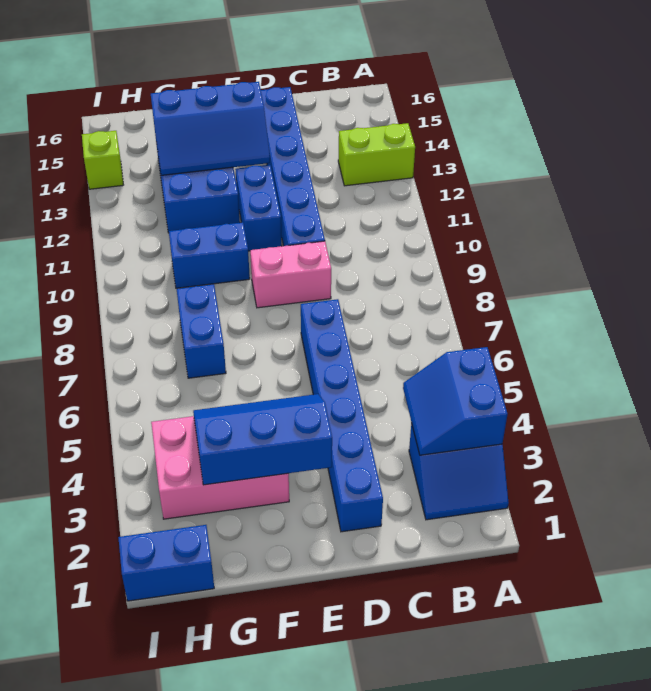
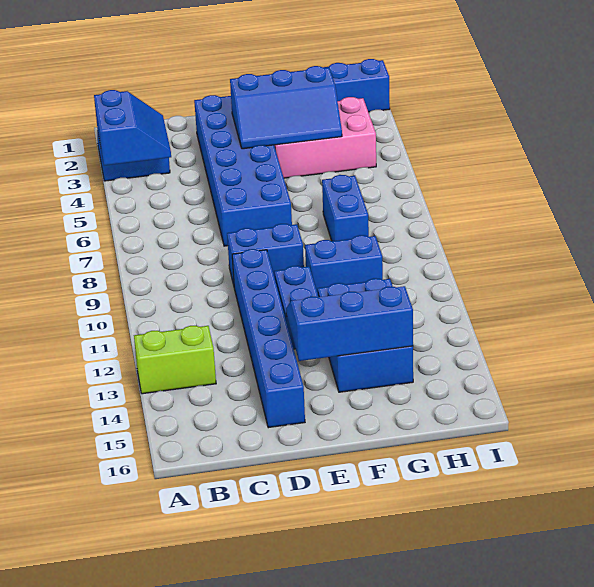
blue 1x6 brick [301,299,383,532] -> blue 2x6 brick [194,95,292,246]
pink 1x2 brick [250,241,331,308] -> blue 1x2 brick [227,224,304,285]
lime 1x1 brick [82,131,123,189] -> none

